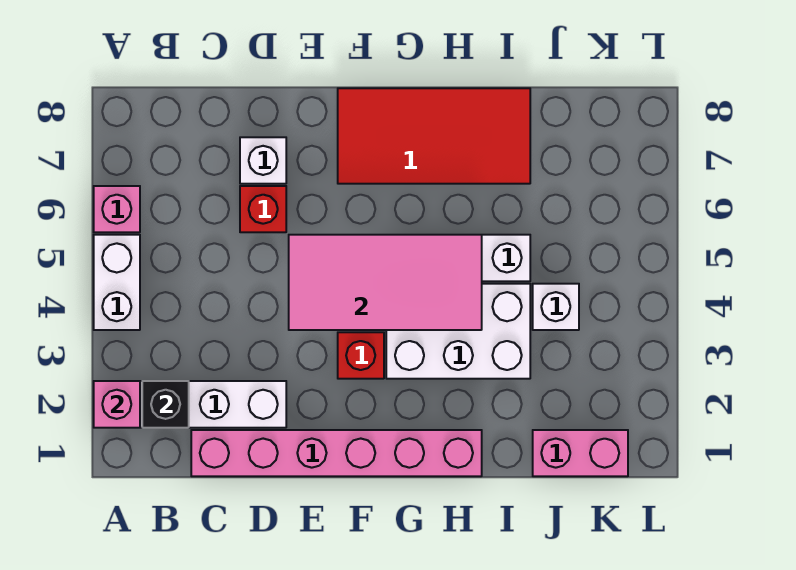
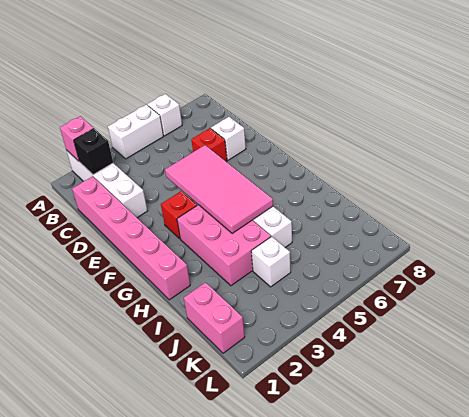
pink 1x1 brick [94,186,140,232] -> white 1x1 brick [147,94,182,136]
red 2x4 tile [338,88,530,184] -> none
white 2x3 brick [386,284,530,379] -> pink 2x3 brick [177,205,271,286]

